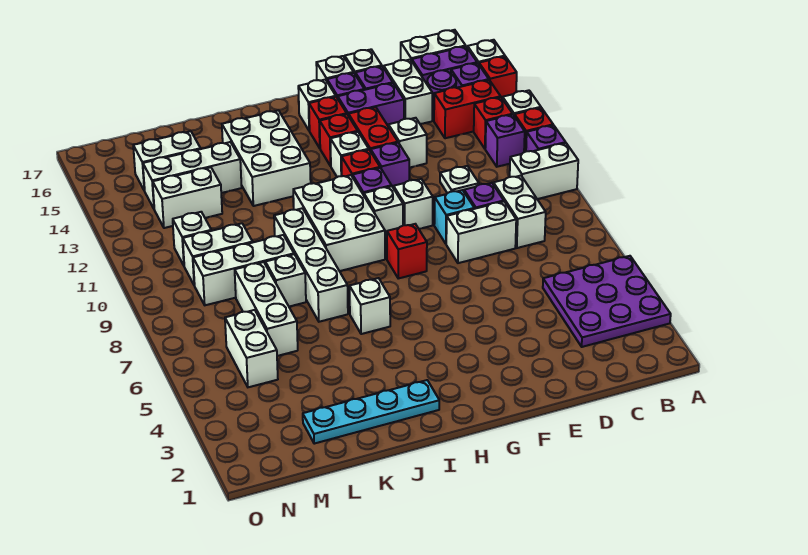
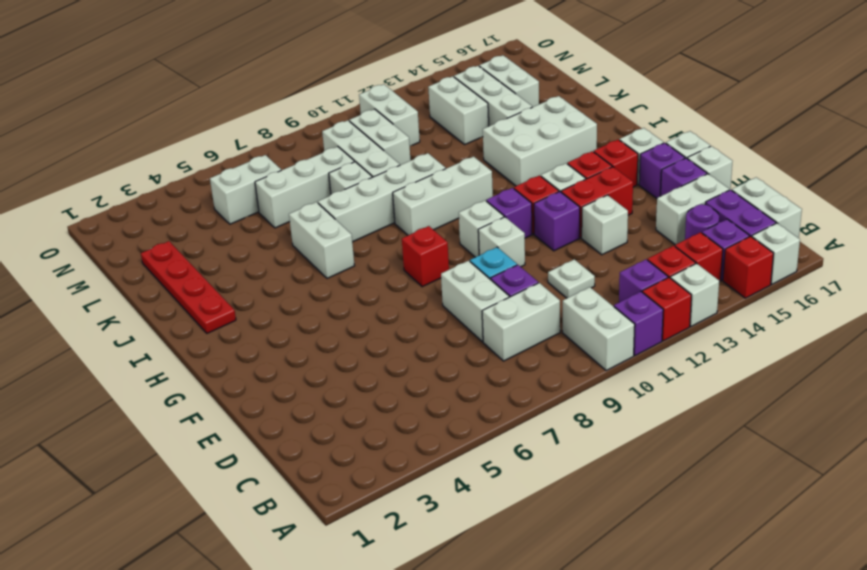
purple 3x3 plate [543,256,671,347] -> none
red 1x2 brick [434,80,501,138] -> red 1x1 brick [675,232,723,282]
purple 1x2 brick [338,83,404,125] -> none
white 2x3 brick [293,175,385,271] -> white 1x3 brick [393,157,493,235]
cyan 1x4 plate [303,380,439,444] -> red 1x4 plate [141,241,236,333]
white 1x1 brick [350,278,390,334] -> white 1x2 brick [289,202,355,278]
white 1x1 brick [173,212,211,265] -> white 1x2 brick [359,84,420,146]

